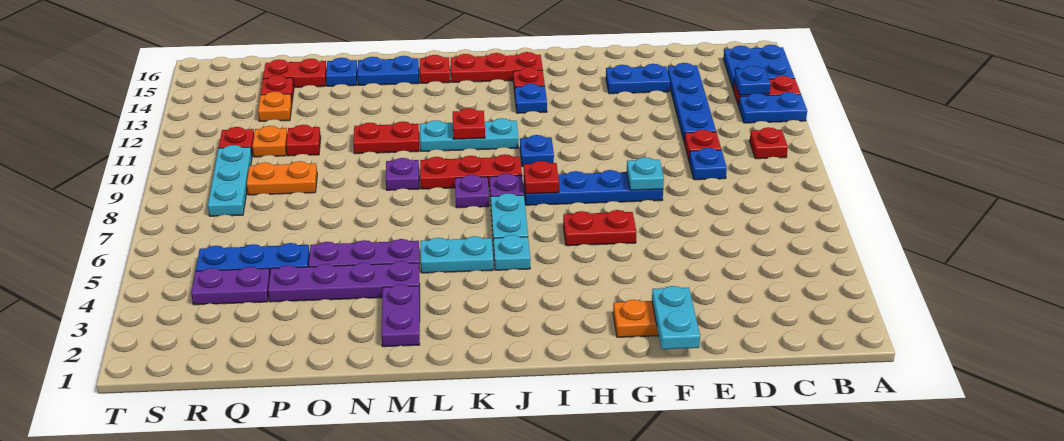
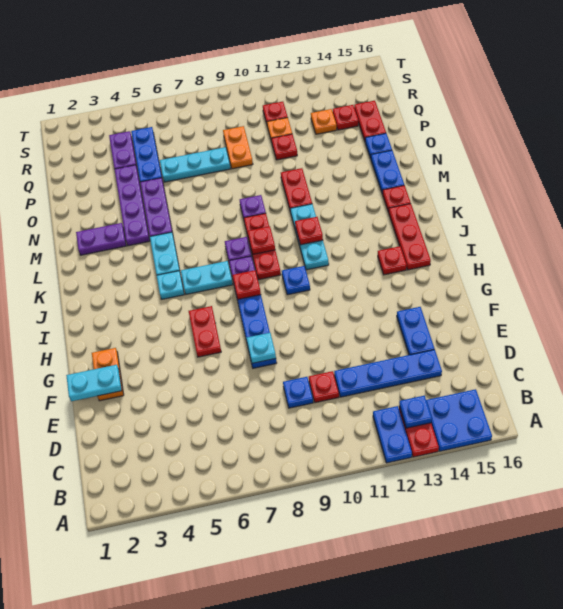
red 1x1 plate [750,127,788,159] -> red 1x1 plate moved to [248,226,275,254]
blue 1x1 plate [515,84,547,113] -> none
cyan 1x3 plate [208,145,252,216] -> cyan 1x3 plate moved to [160,147,230,182]

